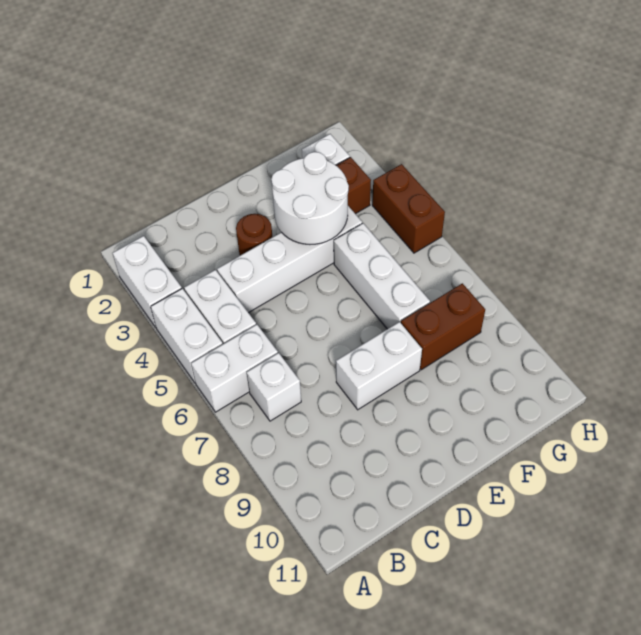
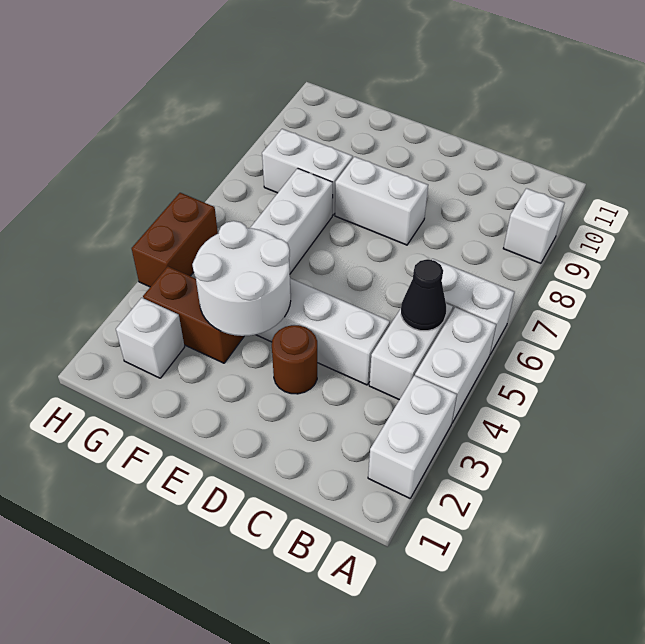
none -> black 1x1 cone [401,259,446,331]
white 1x1 brick [247,353,301,421] -> white 1x1 brick moved to [503,188,564,263]
brown 1x2 brick [401,283,485,370] -> white 1x2 brick [262,129,353,215]

